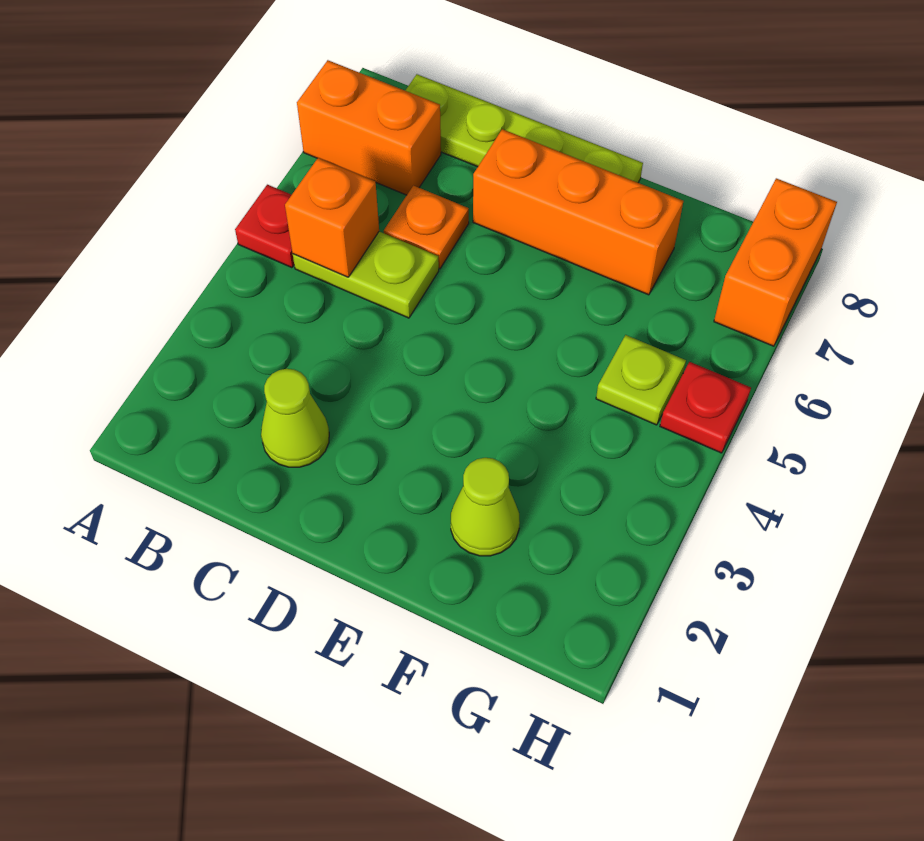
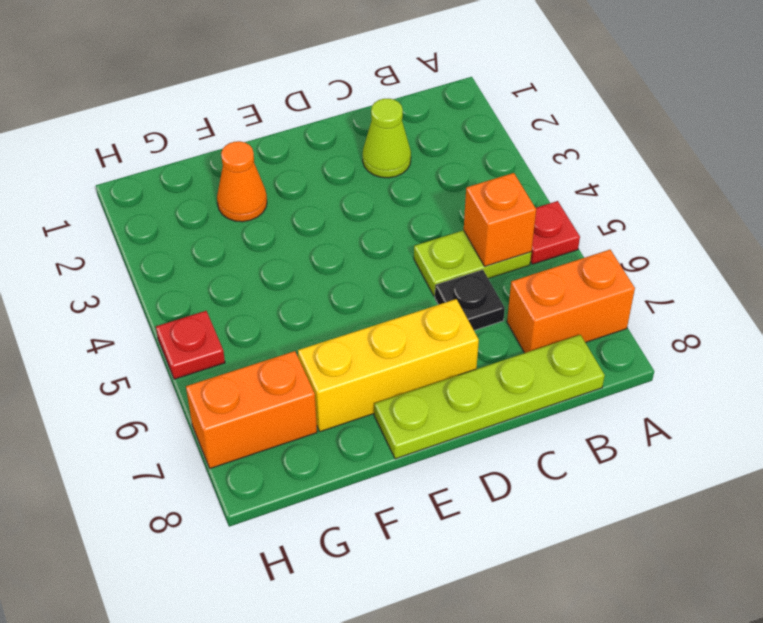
orange 1x1 plate [384,186,469,269] -> black 1x1 plate [435,270,505,330]
orange 1x3 brick [473,129,683,295] -> yellow 1x3 brick [298,299,479,432]
lime 1x1 cone [451,458,520,556] -> orange 1x1 cone [217,141,267,222]
lime 1x1 plate [596,335,686,425] -> none
orange 1x2 brick [714,178,837,346] -> orange 1x2 brick turned to [186,351,317,468]

